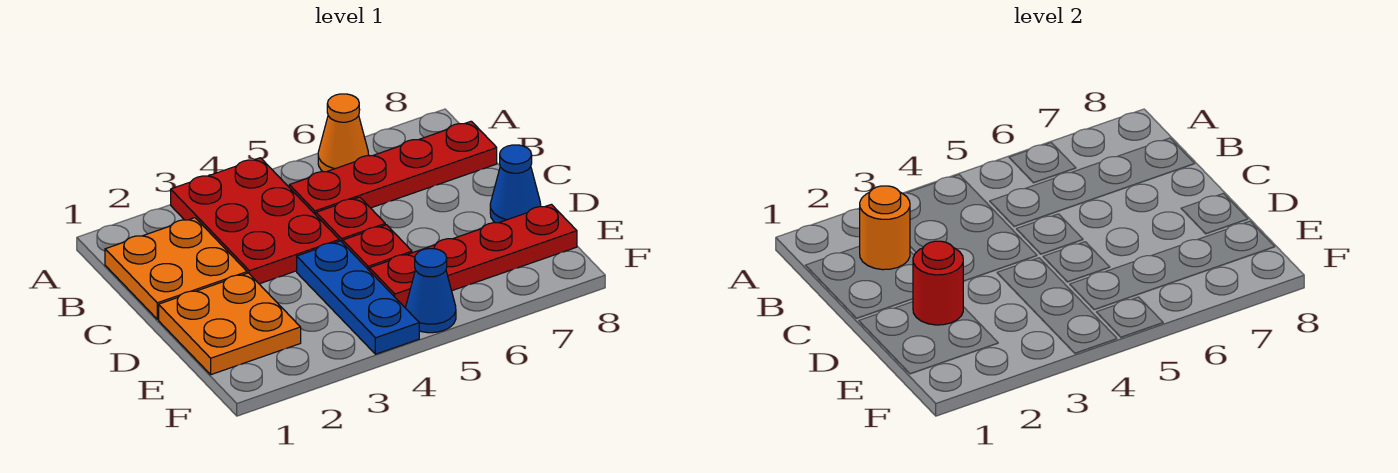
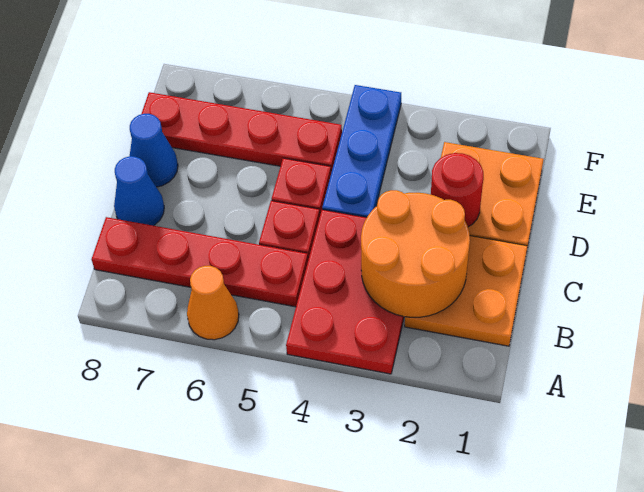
orange 1x1 round brick [860,186,910,270] -> orange 2x2 round brick [361,190,470,317]
blue 1x1 cone [406,249,456,333] -> blue 1x1 cone moved to [114,156,164,226]

